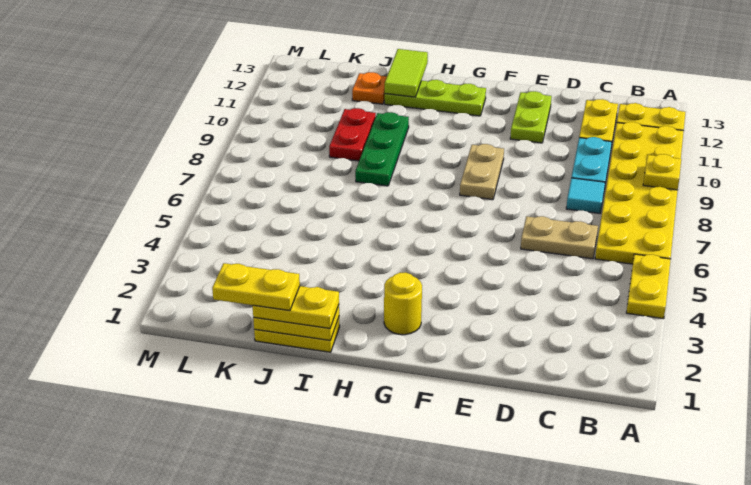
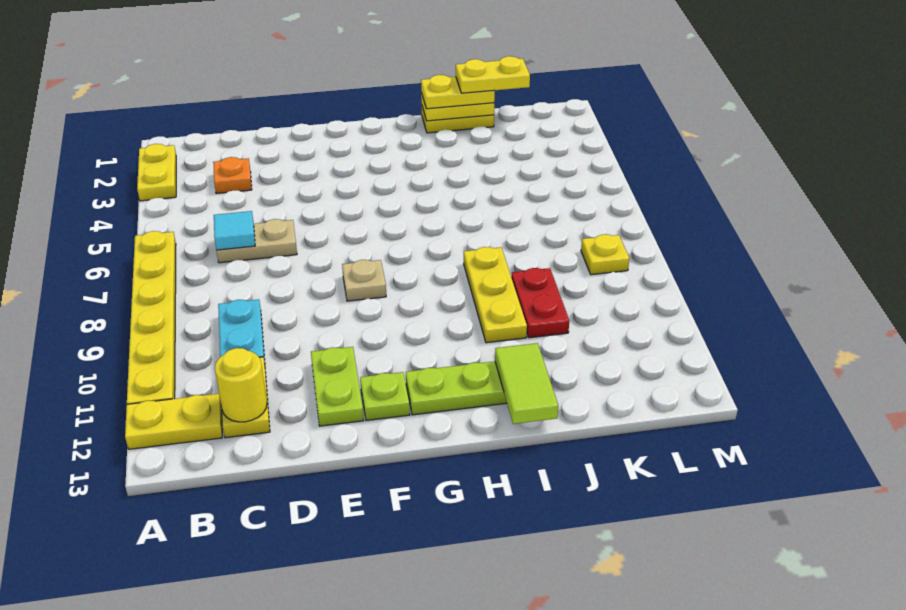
yellow 1x2 plate [626,254,671,319] -> yellow 1x2 plate moved to [137,144,176,201]
yellow 2x6 plate [595,122,684,264] -> yellow 1x6 plate [127,231,176,404]
yellow 1x1 plate [643,154,681,190] -> yellow 1x1 plate moved to [581,234,629,275]
cyan 1x1 tile [566,178,605,213] -> cyan 1x1 tile moved to [214,211,255,250]
tan 1x2 plate [460,144,504,200] -> tan 1x1 plate [342,260,386,301]
none -> lime 1x1 plate [360,372,410,420]
yellow 1x1 round brick [384,272,422,335] -> yellow 1x1 round brick moved to [215,348,267,422]
green 1x3 plate [355,112,409,186] -> yellow 1x3 plate [464,247,527,343]
orange 1x1 plate [352,72,387,104] -> orange 1x1 plate moved to [213,157,252,194]

